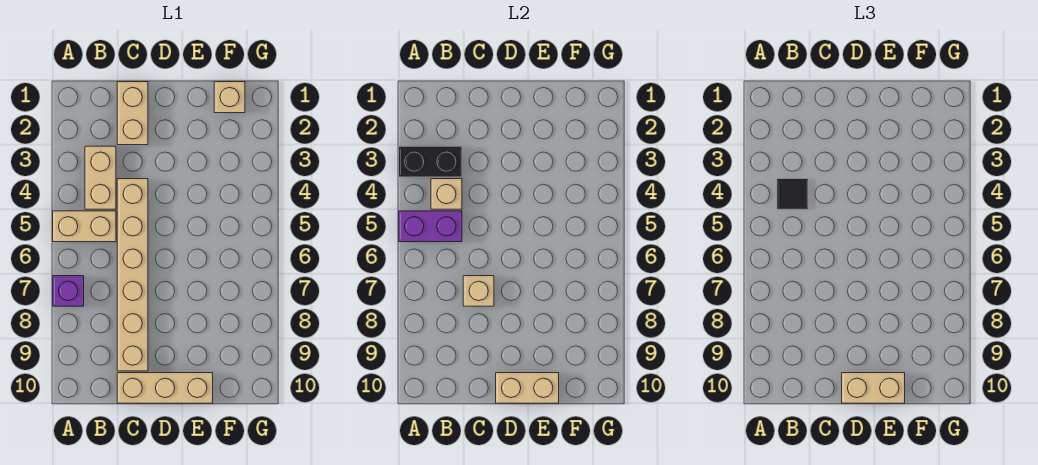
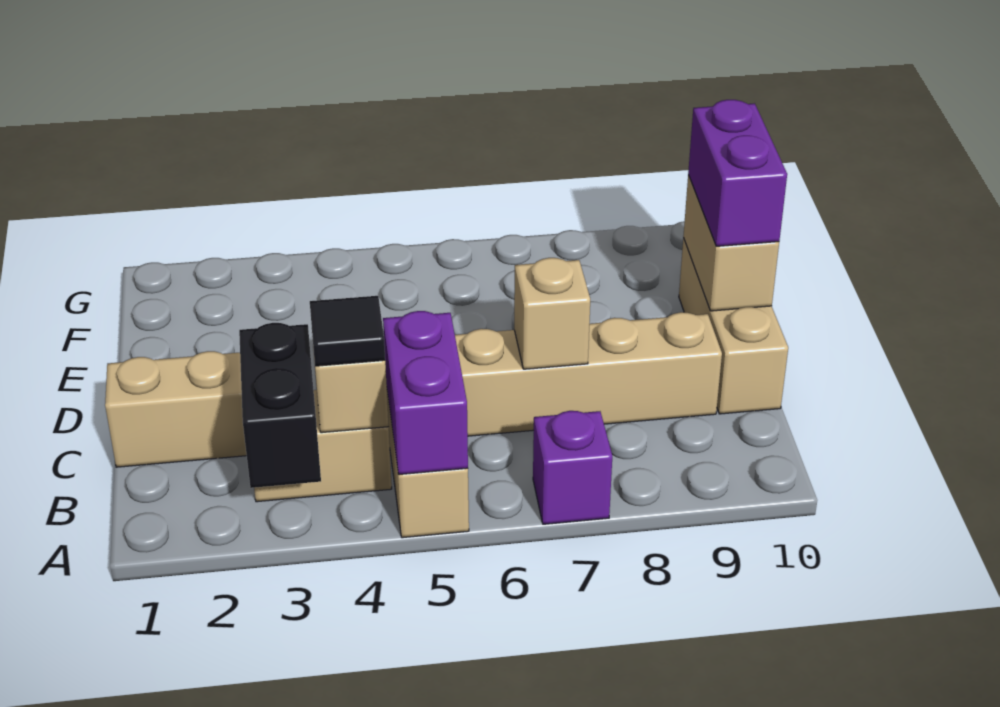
tan 1x2 brick [842,373,905,403] -> purple 1x2 brick [688,100,787,246]
tan 1x1 brick [214,82,245,113] -> none

